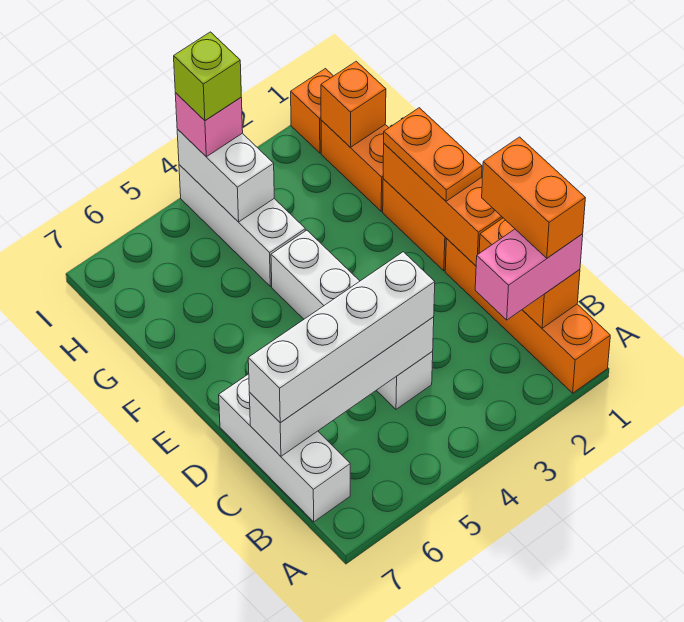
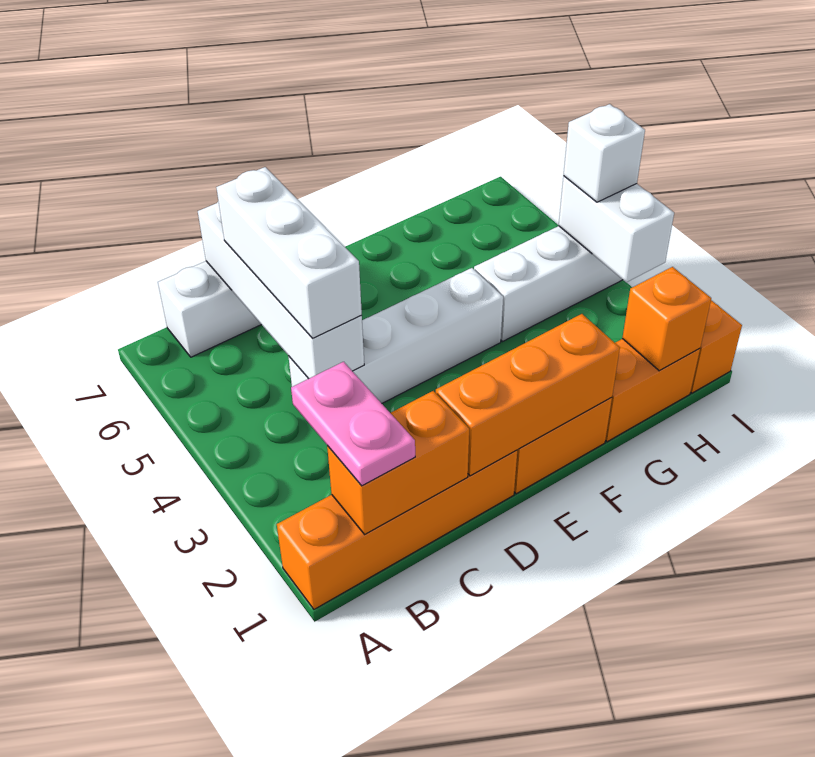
pink 1x2 brick [475,229,583,320] -> pink 1x2 plate [291,362,415,486]
orange 1x2 brick [482,137,585,258] -> none
white 1x4 brick [248,252,435,423] -> white 1x3 brick [216,167,362,338]
orange 1x2 plate [384,108,482,201] -> none
white 1x2 brick [177,129,274,222] -> white 1x2 brick turned to [559,176,674,282]
pink 1x1 brick [175,93,243,157] -> white 1x1 brick [563,104,645,202]
lime 1x1 brick [174,32,241,121] -> none

